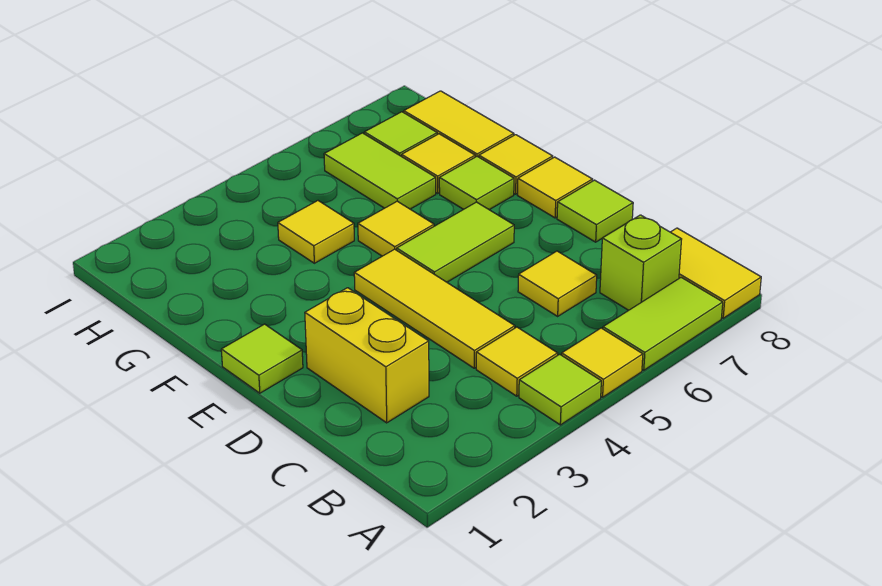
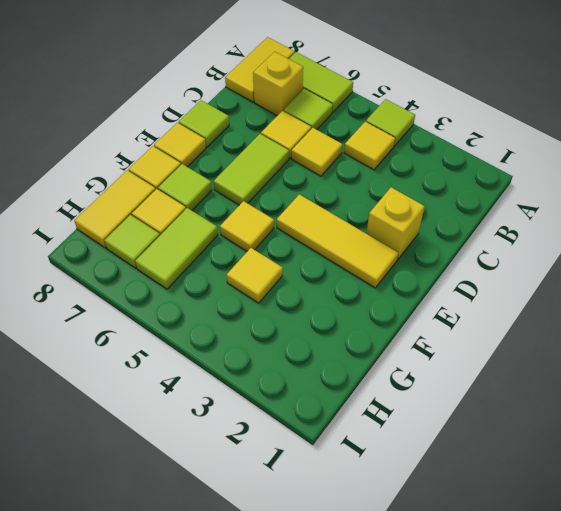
yellow 1x1 tile [562,328,643,397] -> yellow 1x1 tile moved to [291,128,342,176]
lime 1x1 brick [600,215,682,310] -> yellow 1x1 brick [253,52,303,116]
yellow 1x2 brick [305,288,429,423] -> yellow 1x1 brick [366,187,424,260]
yellow 1x3 tile [354,249,515,368] -> yellow 1x3 tile turned to [277,194,398,288]
lime 1x1 tile [221,324,303,393] -> lime 1x1 tile moved to [283,89,333,130]
lime 1x2 tile [397,202,514,282] -> lime 1x2 tile turned to [214,134,289,205]

